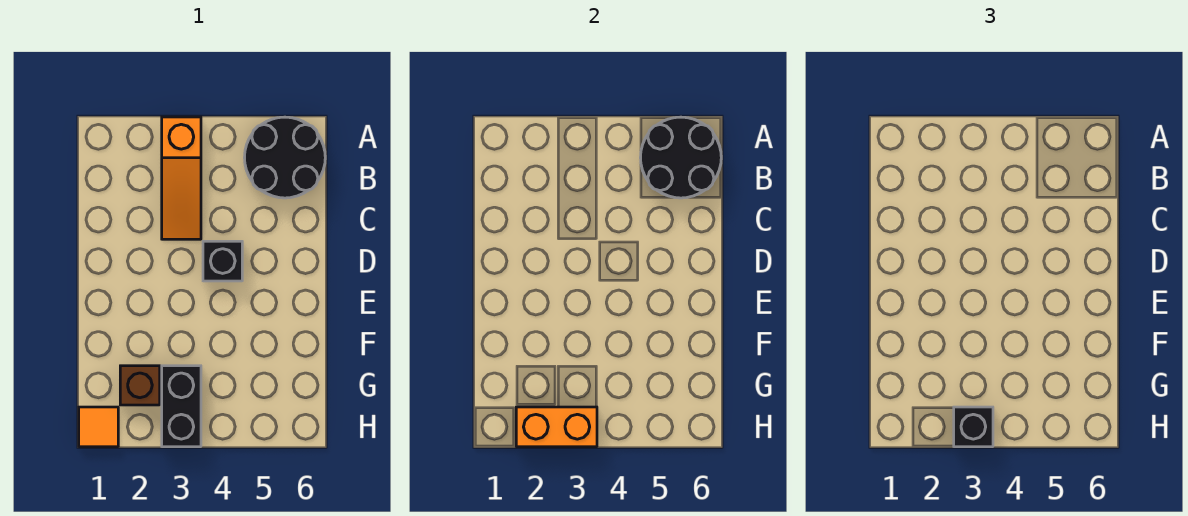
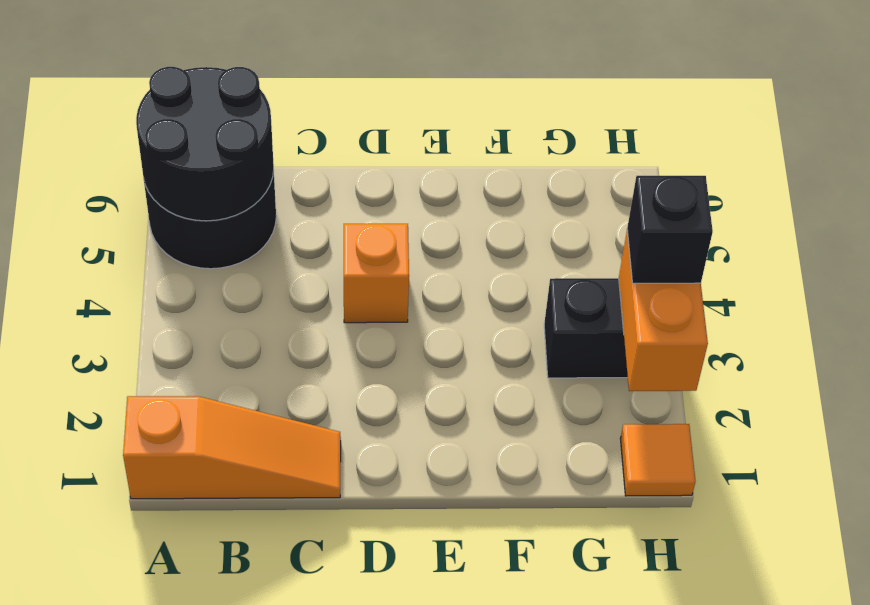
orange 1x3 slope [162,117,201,239] -> orange 1x3 slope moved to [123,396,341,499]
black 1x1 brick [203,241,242,281] -> orange 1x1 brick [344,224,409,323]
brown 1x1 brick [120,366,160,405] -> none

